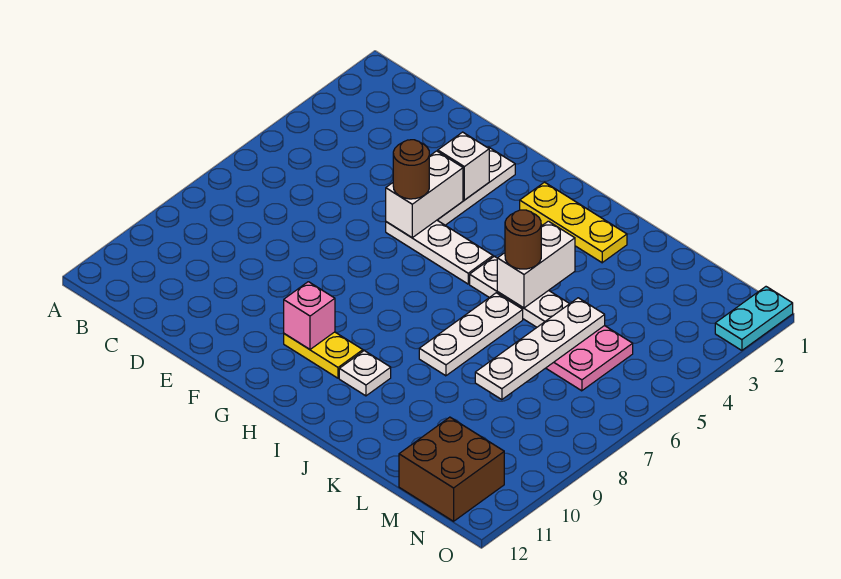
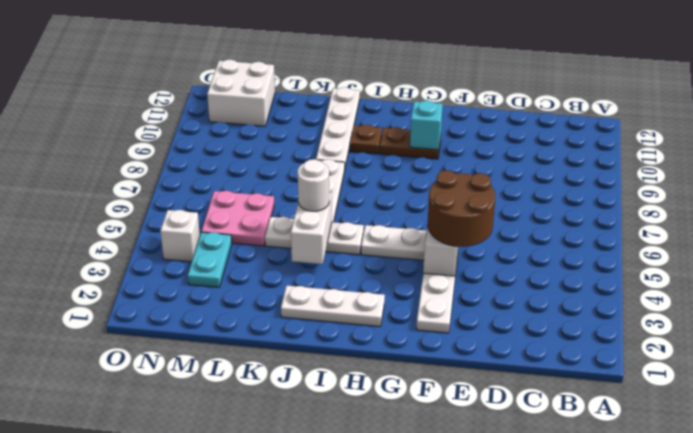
white 1x1 brick [438,132,489,200] -> white 1x1 brick moved to [160,210,200,262]
brown 1x1 round brick [393,140,429,199] -> brown 2x2 round brick [428,171,495,247]
yellow 1x2 plate [284,332,363,378] -> brown 1x2 plate [380,127,441,159]
pink 1x1 brick [284,282,335,349] -> cyan 1x1 brick [410,101,443,150]
yellow 1x3 plate [520,182,627,263] -> white 1x3 plate [281,285,385,327]
white 1x1 plate [339,351,391,396] -> brown 1x1 plate [350,125,382,154]
brown 1x1 round brick [505,210,541,269] -> white 1x1 round brick [298,159,329,211]
white 1x4 plate [475,298,605,400] -> white 1x4 plate moved to [316,87,360,167]
brown 2x2 brick [399,417,504,521] -> white 2x2 brick [207,60,275,126]
cyan 1x2 plate [715,287,793,350] -> cyan 1x2 plate moved to [188,232,232,287]

